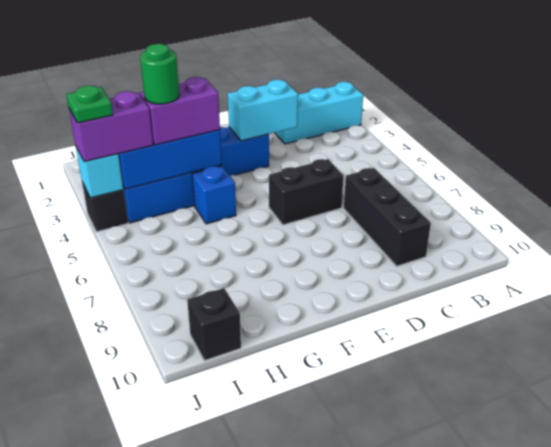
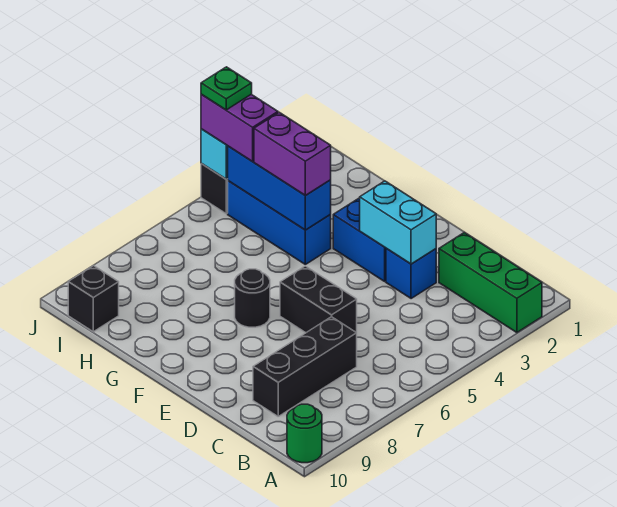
cyan 1x3 brick [275,82,363,144] -> green 1x3 brick [439,233,542,333]
none -> black 1x1 round brick [235,269,270,327]
blue 1x1 brick [192,166,236,224] -> blue 1x1 brick moved to [386,249,436,299]
green 1x1 round brick [140,44,179,104] -> green 1x1 round brick moved to [287,404,322,463]

